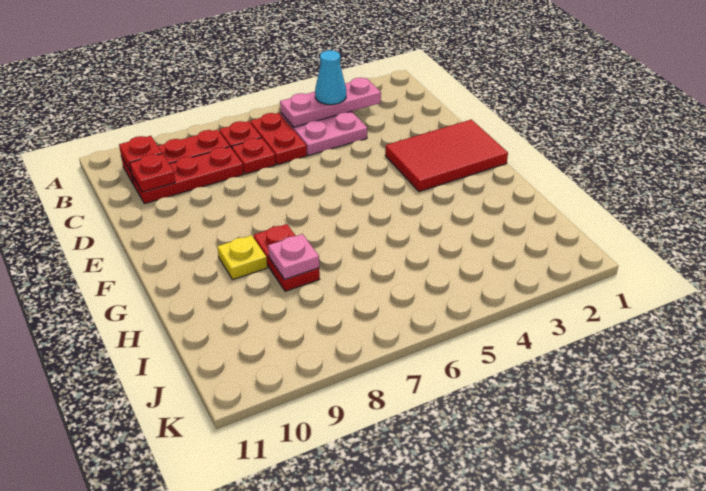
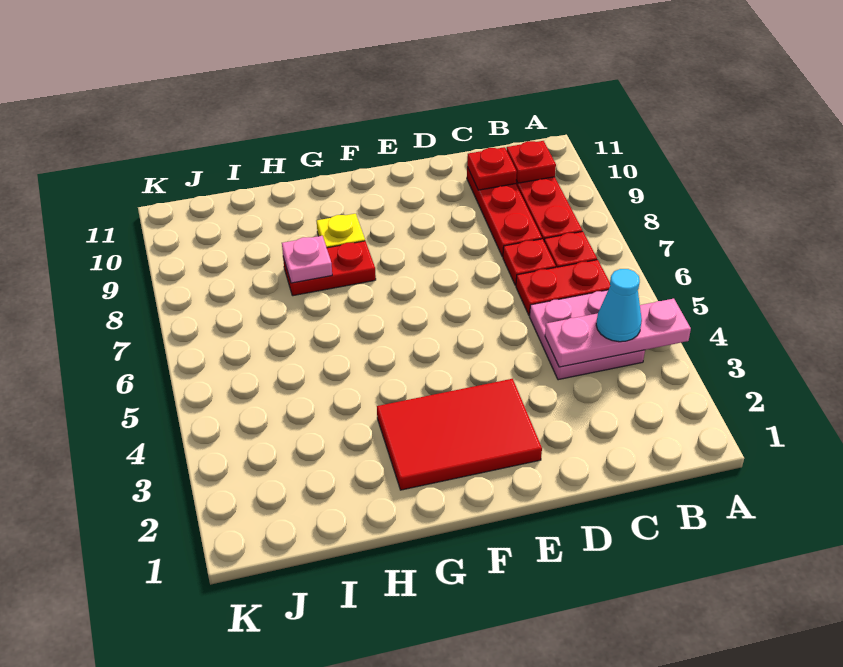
pink 1x3 plate [280,78,381,127] -> pink 1x3 plate turned to [545,299,691,367]
red 2x3 tile [385,120,508,192] -> red 2x3 tile turned to [377,379,542,490]

